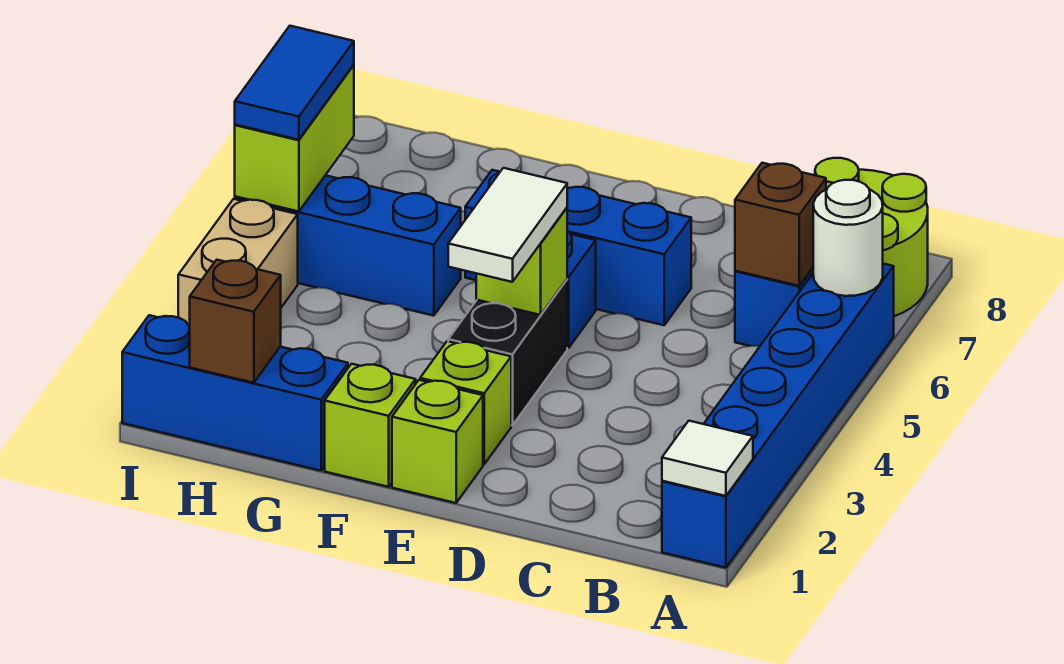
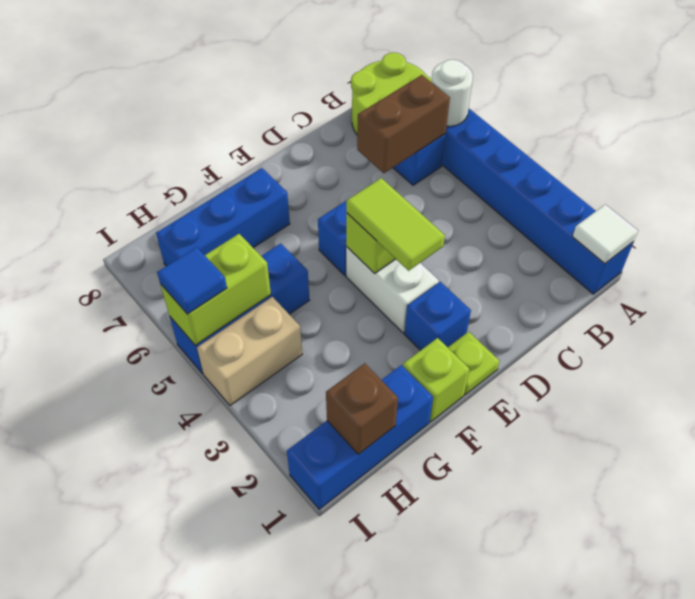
brown 1x1 brick [735,163,826,286] -> brown 1x2 brick [357,75,450,173]
blue 1x3 brick [465,170,691,325] -> blue 1x3 brick moved to [156,168,290,266]
lime 1x1 brick [392,380,483,503] -> lime 1x1 plate [448,332,500,395]
lime 1x1 brick [420,341,511,464] -> blue 1x1 brick [404,282,471,350]
black 1x2 brick [448,279,567,426] -> white 1x2 brick [346,247,439,333]
white 1x2 tile [448,168,567,282] -> lime 1x2 tile [346,178,445,271]
tan 1x2 brick [178,199,298,325] -> tan 1x2 brick turned to [197,297,302,405]
lime 1x2 brick [235,65,354,212] -> lime 1x2 brick turned to [160,234,271,345]
blue 1x2 tile [235,26,354,140] -> blue 1x1 tile [157,247,227,314]

